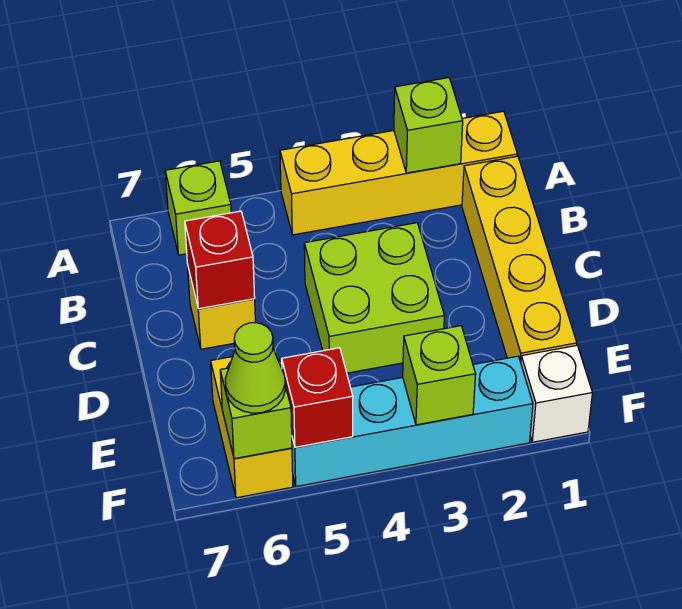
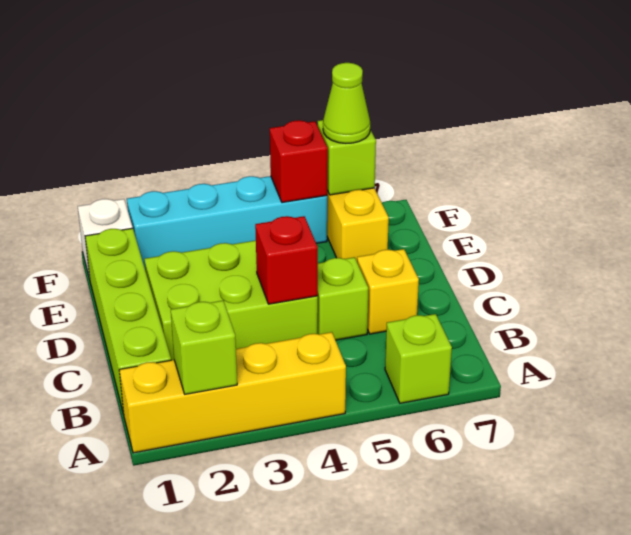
yellow 1x4 brick [462,156,577,362] -> lime 1x4 brick [85,228,171,414]
lime 2x2 brick [304,223,444,373] -> lime 2x3 brick [144,240,318,360]
red 1x1 brick [185,211,255,309] -> red 1x1 brick moved to [255,216,318,304]
lime 1x1 brick [403,326,476,425] -> lime 1x1 brick moved to [317,257,368,340]

